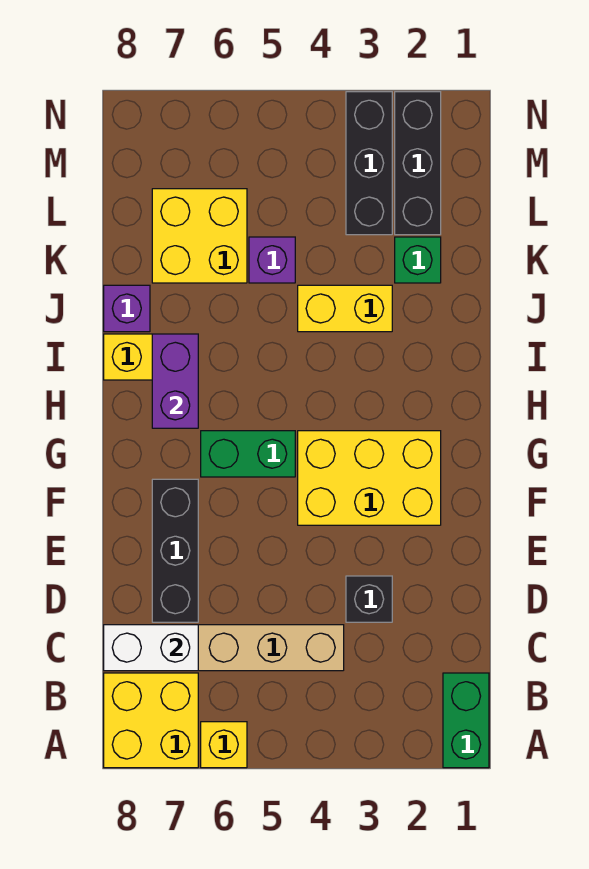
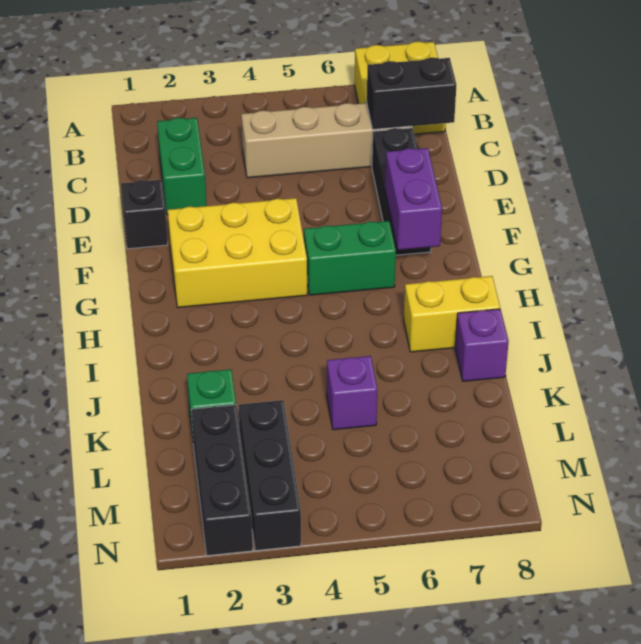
green 1x2 brick [443,673,489,768] -> green 1x2 brick moved to [157,118,207,215]
yellow 1x1 brick [201,722,247,768] -> none
white 1x2 brick [104,625,198,671] -> black 1x2 brick [366,57,456,130]
black 1x1 brick [346,576,392,622] -> black 1x1 brick moved to [121,180,168,249]
purple 1x2 brick [152,334,198,428] -> purple 1x2 brick moved to [385,148,442,250]
yellow 1x2 brick [298,285,392,332] -> none
yellow 2x2 brick [152,189,247,283] -> none

